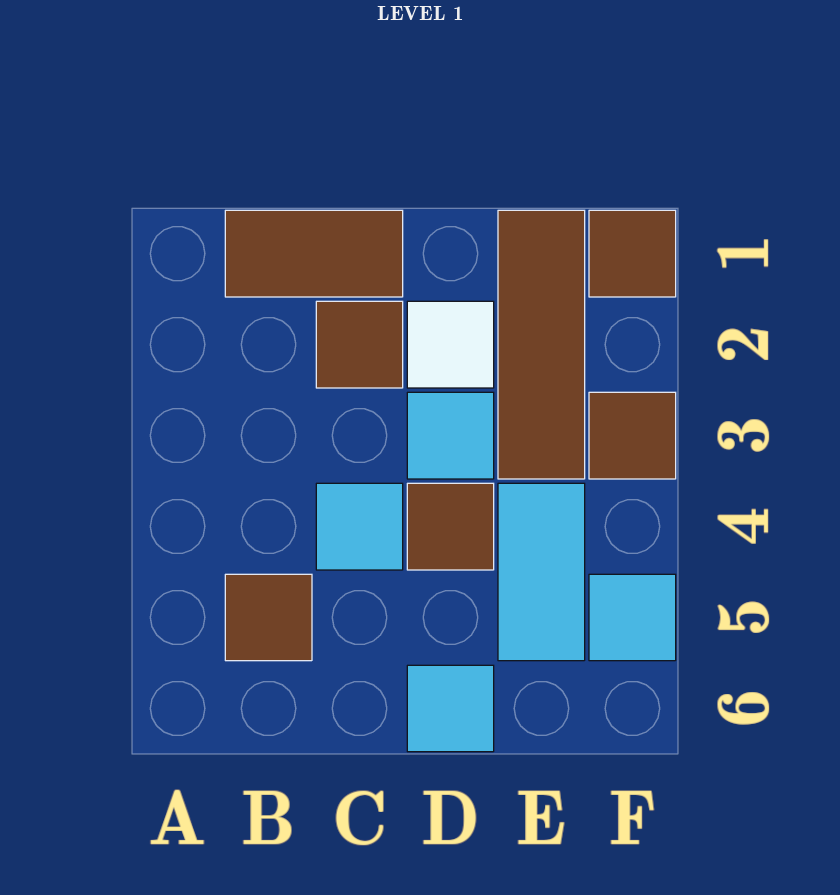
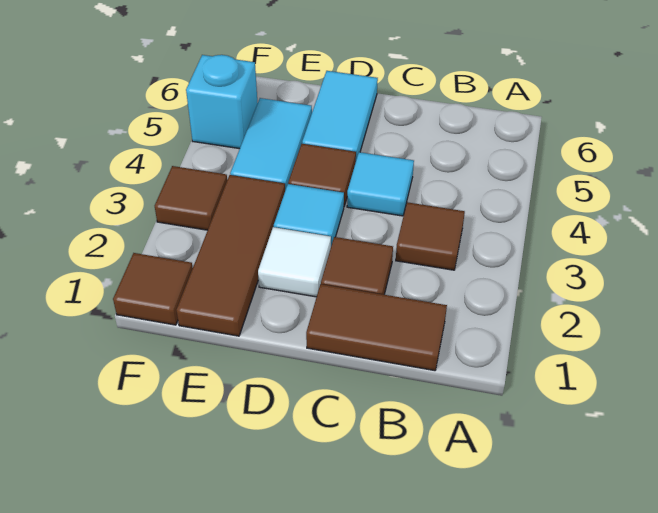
brown 1x1 tile [225,574,312,661] -> brown 1x1 tile moved to [396,202,465,270]
cyan 1x1 tile [407,665,494,752] -> cyan 1x2 tile [302,71,378,159]
cyan 1x1 tile [589,574,676,661] -> cyan 1x1 brick [186,55,258,149]

